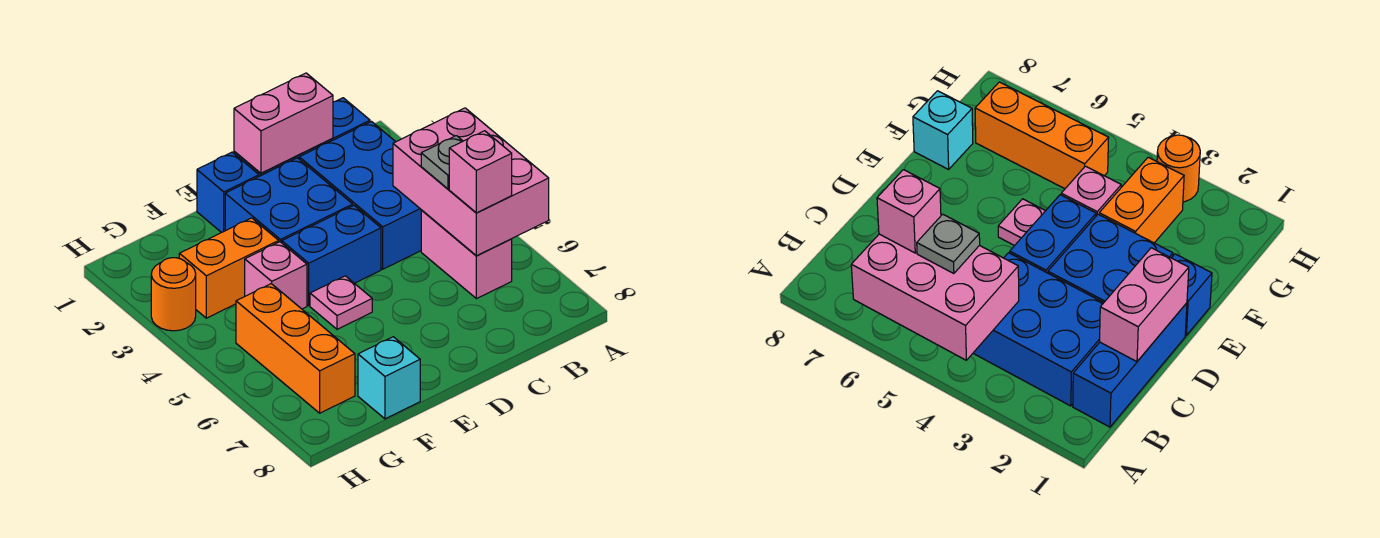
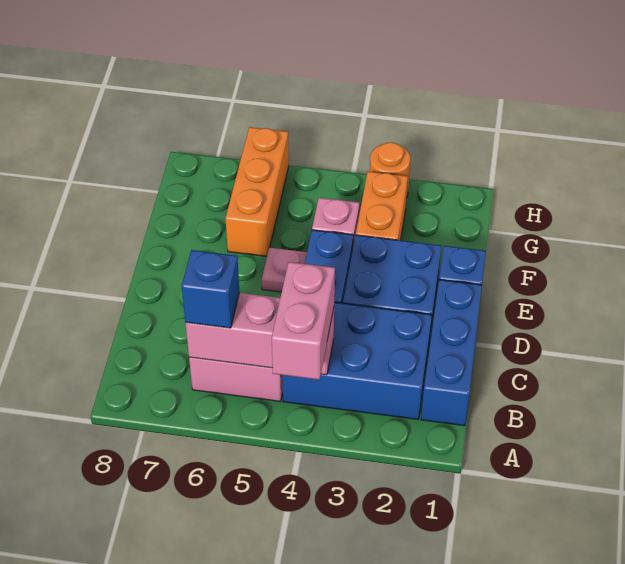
pink 2x3 brick [393,108,549,256] -> pink 1x3 brick [185,293,334,375]
grey 1x1 plate [421,136,463,189] -> none
pink 1x1 brick [449,131,512,213] -> blue 1x1 brick [182,250,240,328]
pink 1x2 brick [234,73,333,173] -> pink 1x2 brick moved to [272,262,335,380]
cyan 1x1 brick [358,337,420,419] -> none
orange 1x3 brick [236,284,355,413] -> orange 1x3 brick turned to [225,127,289,256]

